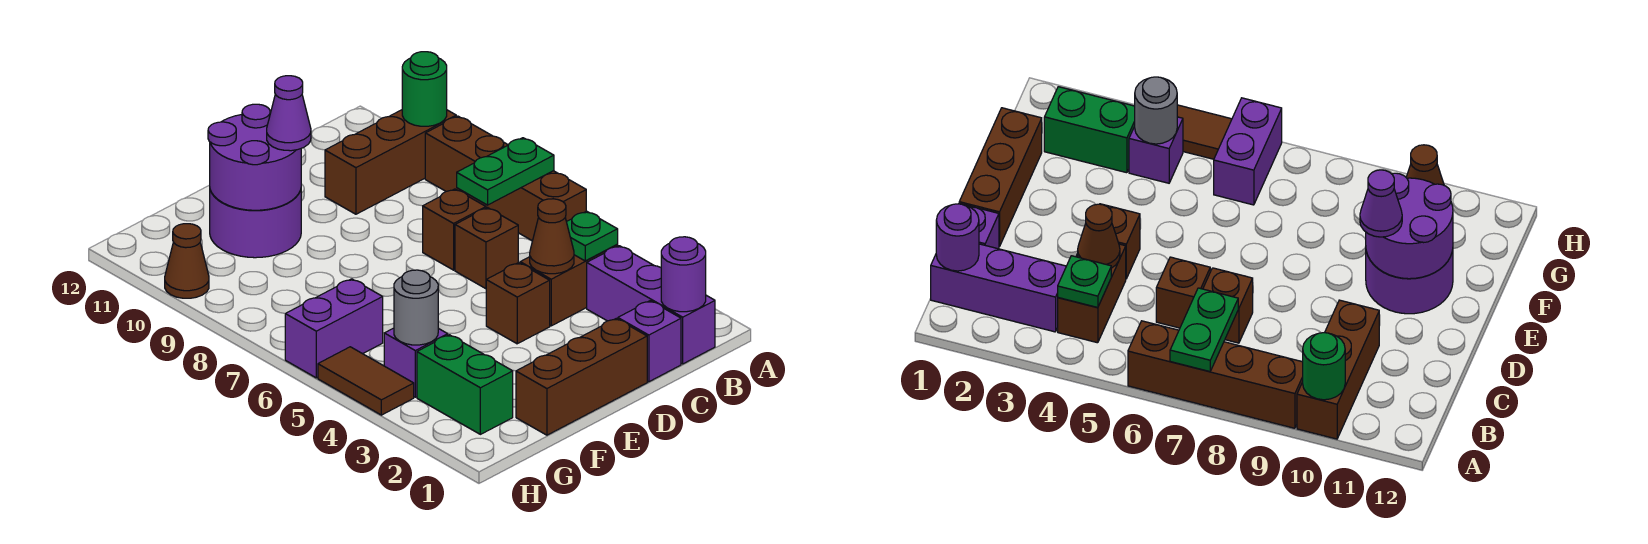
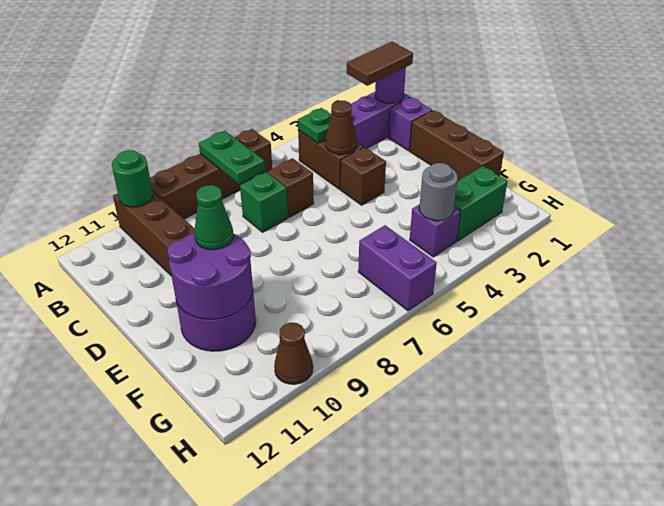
brown 1x1 brick [423,189,486,270] -> green 1x1 brick [240,172,288,232]
purple 1x1 cone [267,76,311,151] -> green 1x1 cone [194,185,234,250]
brown 1x2 tile [318,347,414,415] -> brown 1x2 tile moved to [347,42,413,86]

